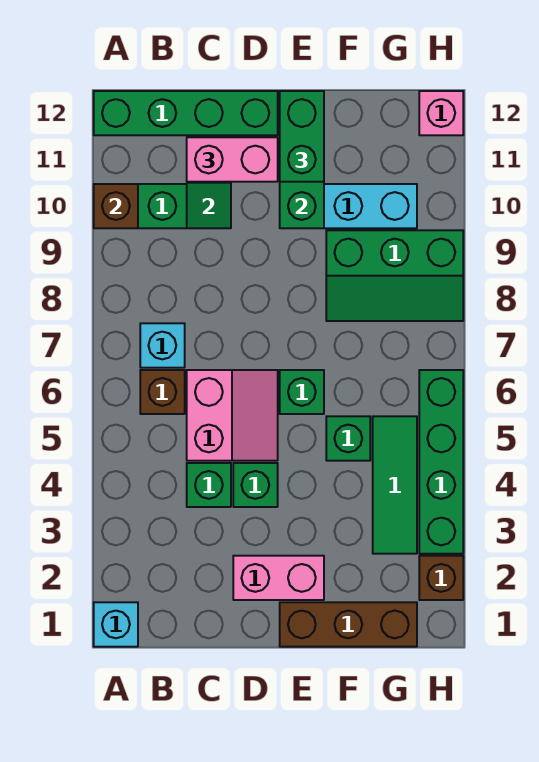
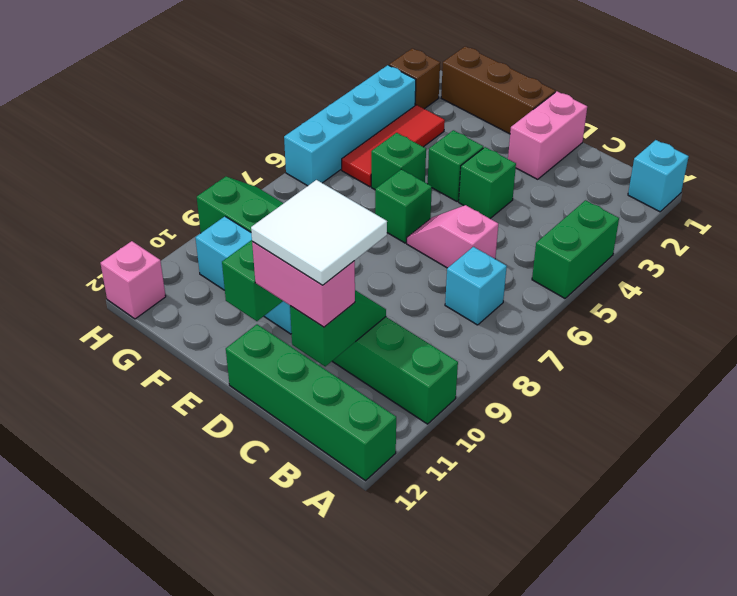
brown 1x1 brick [94,184,138,228] -> none
brown 1x1 brick [140,370,185,414] -> none
green 1x1 brick [187,463,231,507] -> green 1x1 brick moved to [428,130,483,202]
pink 2x2 slope [187,370,278,461] -> pink 1x2 slope [407,205,498,268]
none -> white 2x2 tile [251,180,387,285]
pink 1x2 brick [233,556,324,600] -> pink 1x2 brick turned to [508,91,587,179]
green 1x2 brick [280,91,324,182] -> green 1x2 brick moved to [532,200,619,298]
green 1x3 tile [373,416,417,554] -> red 1x3 tile [342,105,445,187]
green 1x4 brick [419,370,463,554] -> cyan 1x4 brick [284,65,416,186]

